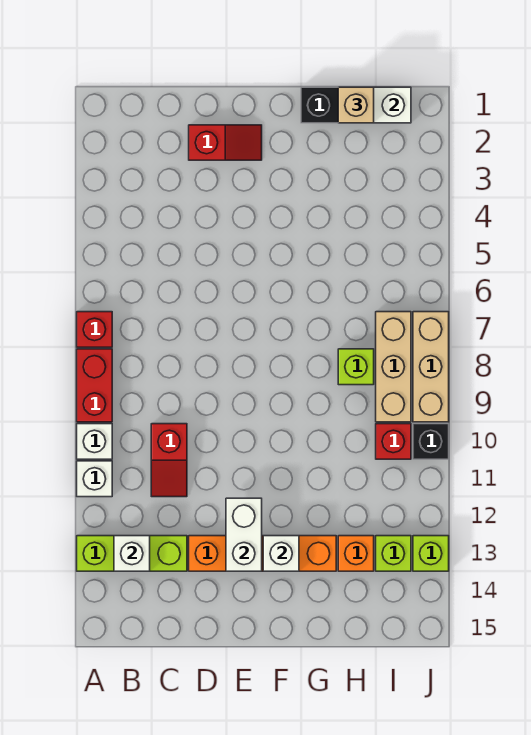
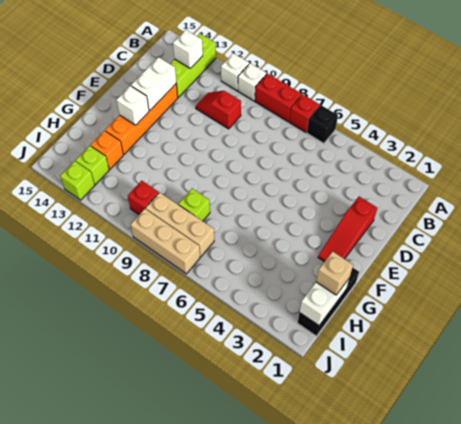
red 1x2 slope [189,125,262,160] -> red 1x3 slope [318,197,377,262]
white 1x2 brick [226,498,262,571] -> white 1x2 brick turned to [131,57,176,111]
black 1x1 brick [413,424,449,459] -> black 1x1 brick moved to [307,105,338,143]

